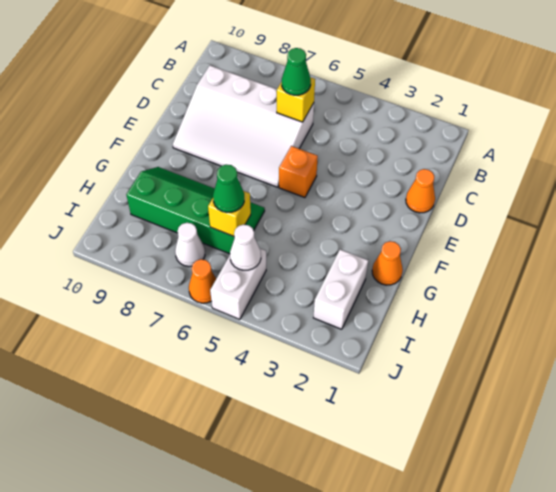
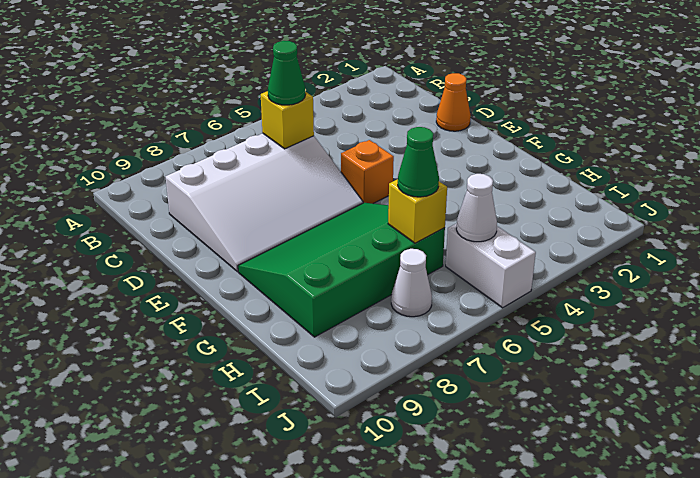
orange 1x1 cone [372,241,403,285] -> none
green 2x4 slope [126,167,265,254] -> green 3x4 slope [238,203,445,337]
white 1x2 brick [313,249,368,329] -> none
orange 1x1 cone [189,259,216,303] -> none

